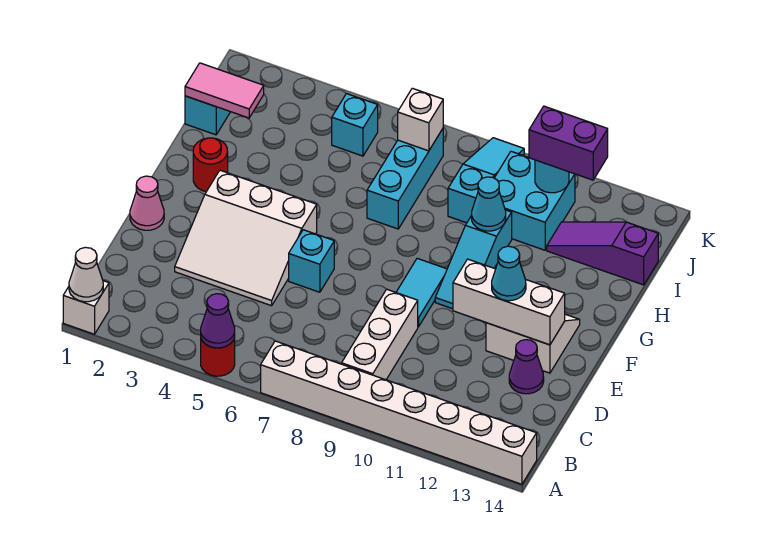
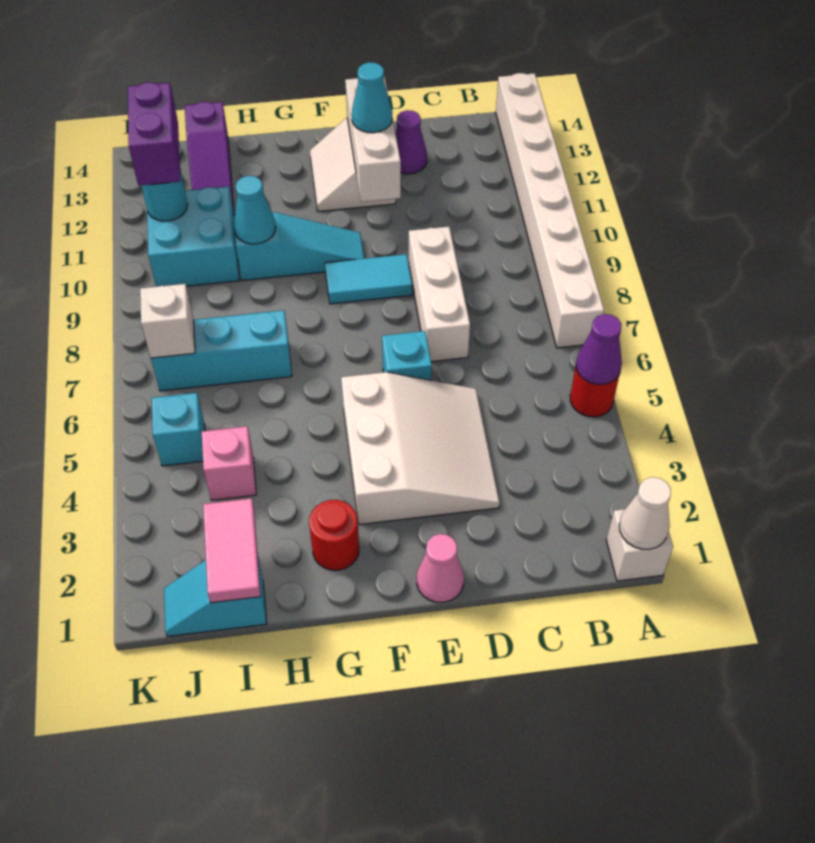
white 1x3 brick [342,289,418,380] -> white 1x3 brick turned to [409,227,470,362]
none -> pink 1x1 brick [202,426,256,500]
cyan 1x3 slope [448,138,524,223] -> none

